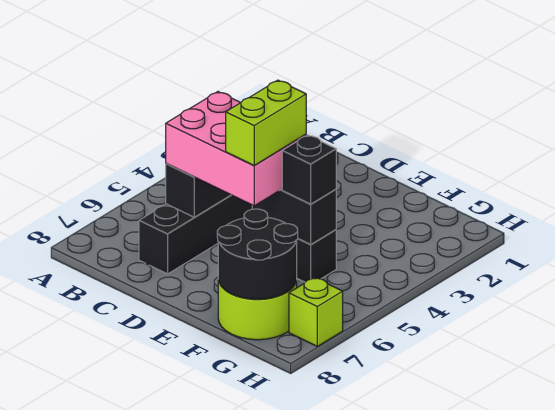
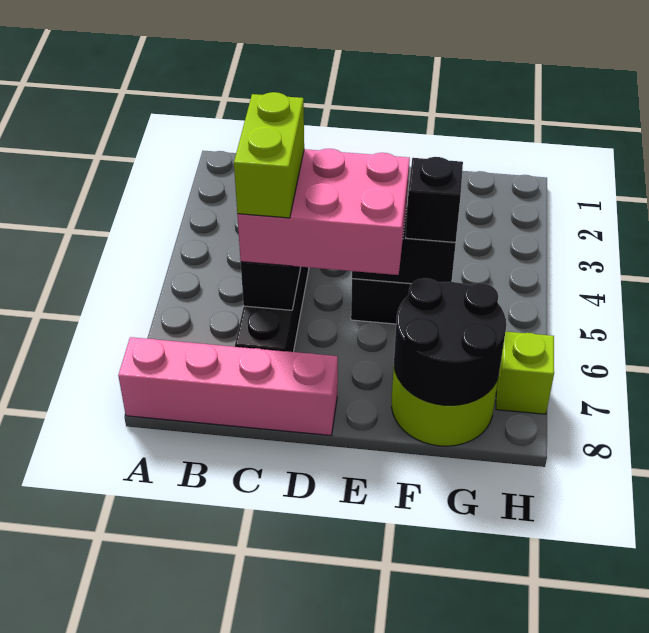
none -> pink 1x4 brick [118,337,338,435]
lime 1x2 brick [226,80,306,165] -> lime 1x2 brick moved to [234,92,304,218]

